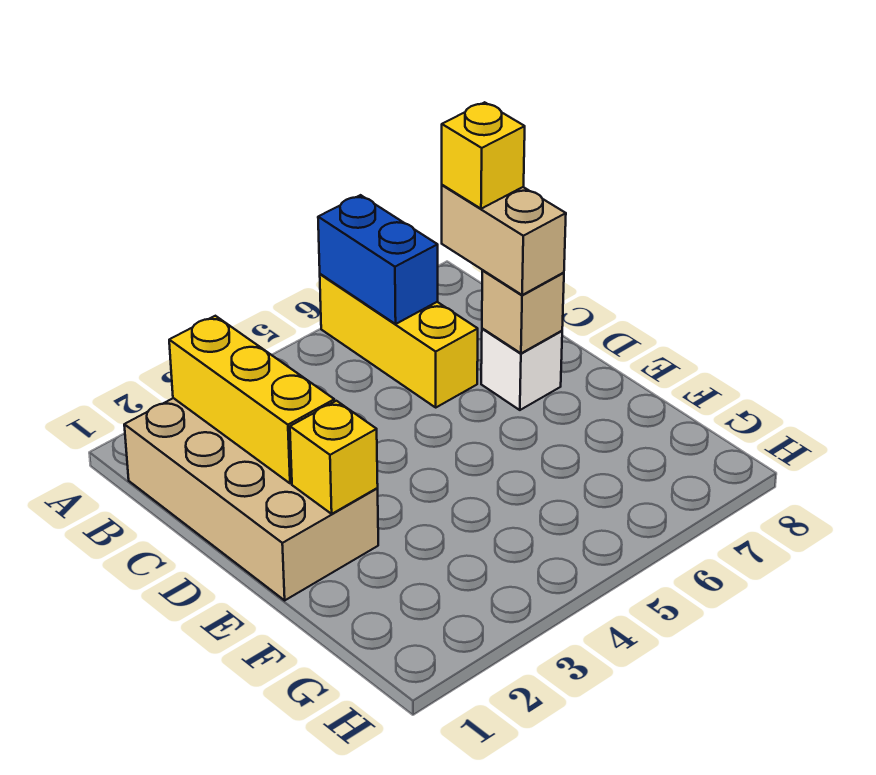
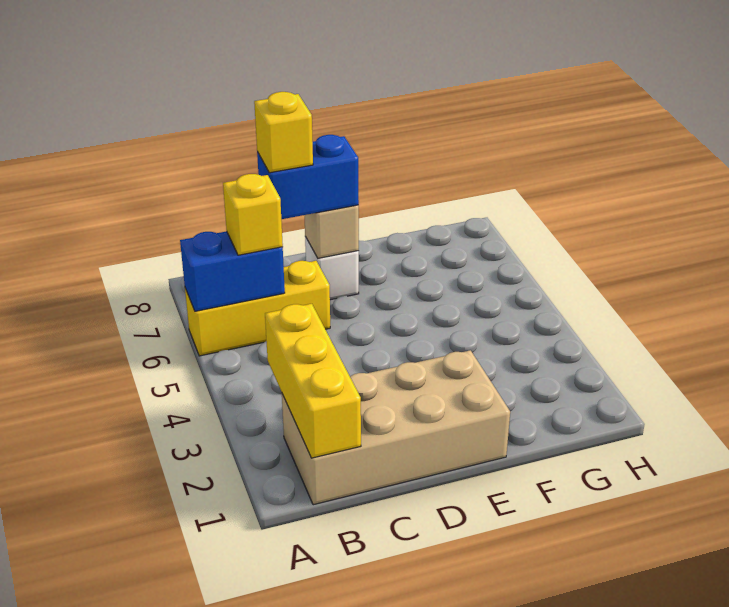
yellow 1x3 brick [169,316,334,483] -> yellow 1x3 brick turned to [265,304,361,458]
tan 1x2 brick [442,185,566,295] -> blue 1x2 brick [257,135,359,219]
yellow 1x1 brick [290,401,378,514] -> yellow 1x1 brick moved to [223,174,283,255]

